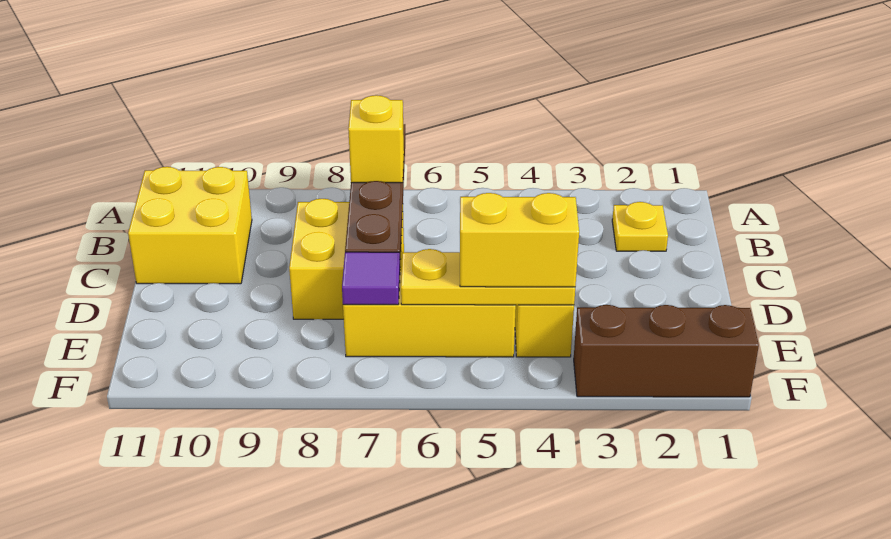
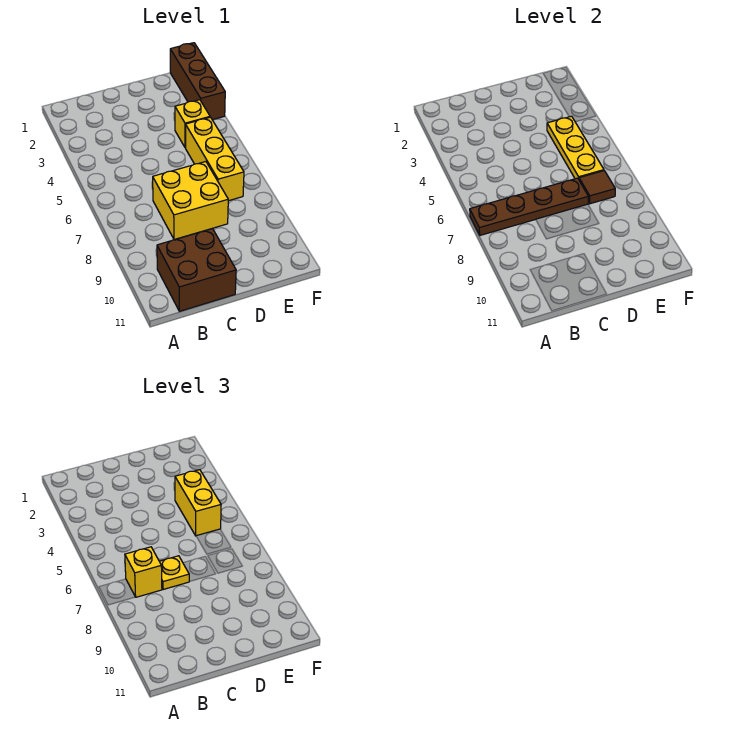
yellow 1x1 plate [612,202,668,251] -> yellow 1x1 plate moved to [159,556,190,589]
yellow 2x2 brick [128,167,252,284] -> brown 2x2 brick [157,229,236,311]
purple 1x1 tile [342,252,400,305] -> brown 1x1 tile [579,171,615,204]

